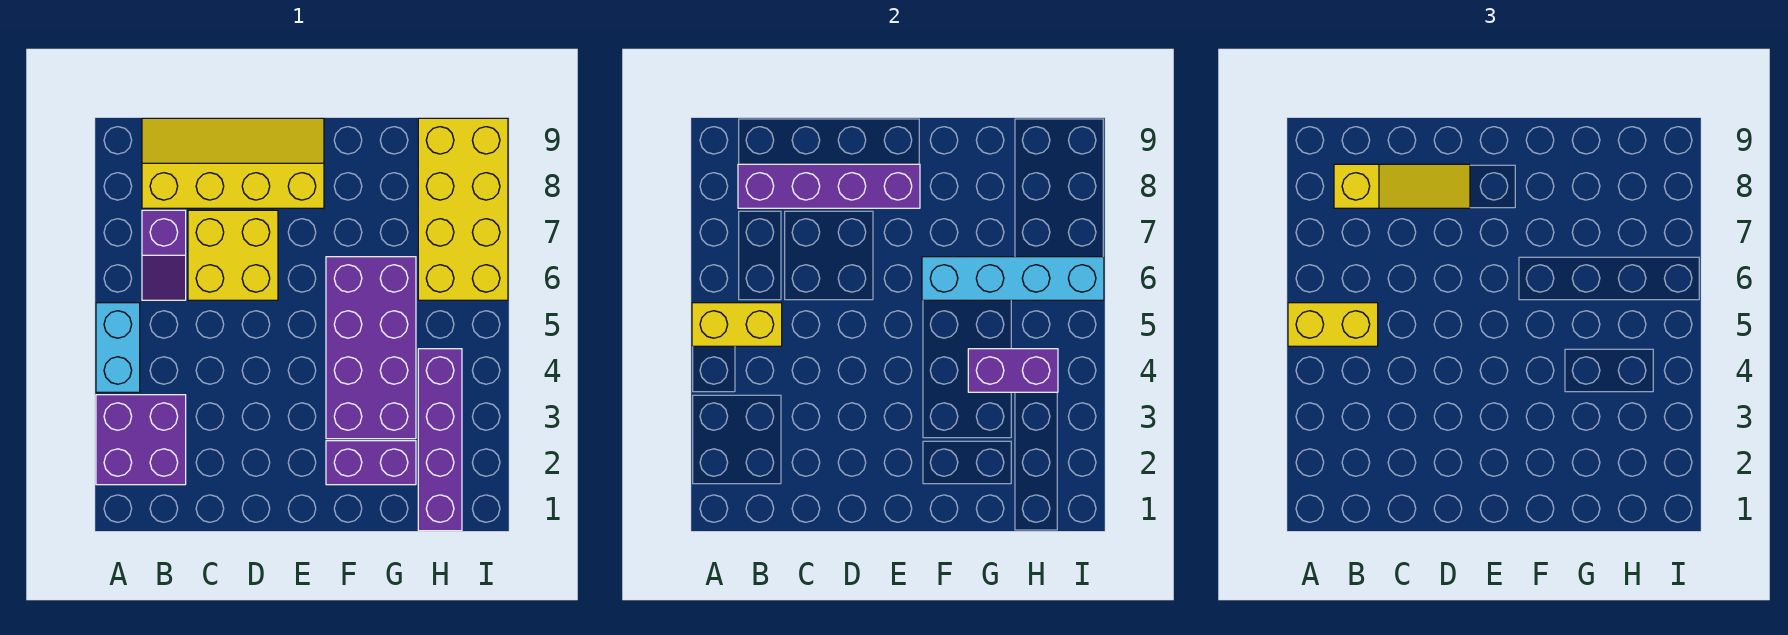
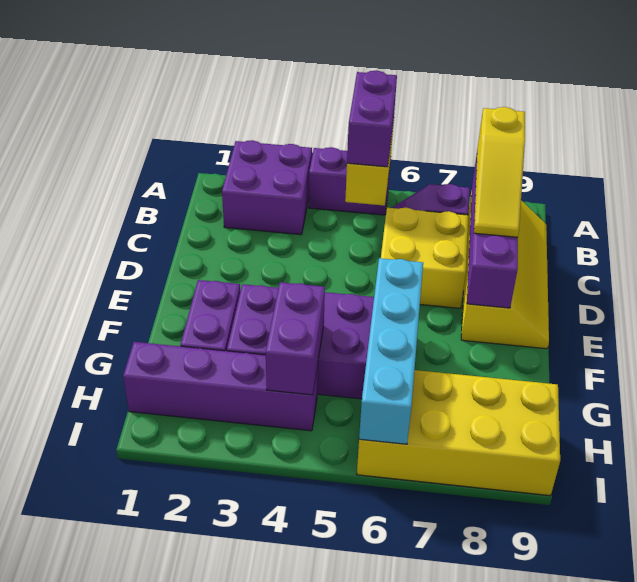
cyan 1x2 brick [96,303,140,392] -> purple 1x2 brick [309,147,391,215]
yellow 1x2 brick [1288,303,1378,346] -> purple 1x2 brick [347,71,397,167]

